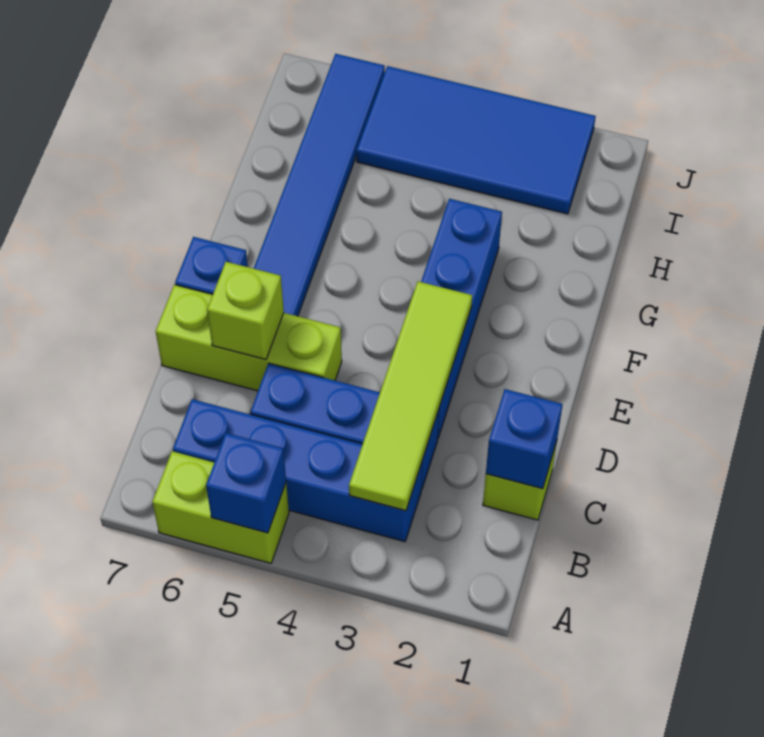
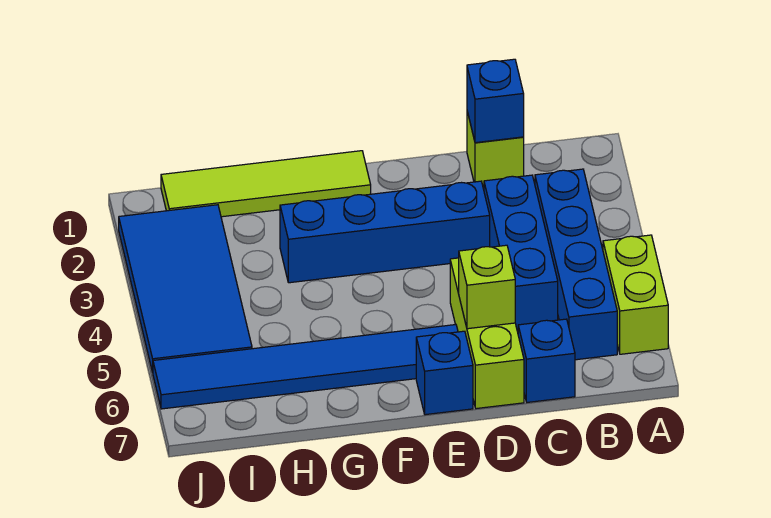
blue 1x1 brick [206,433,286,533] -> blue 1x1 brick moved to [518,319,575,402]
lime 1x4 tile [349,281,472,511] -> lime 1x4 tile moved to [161,151,371,217]

